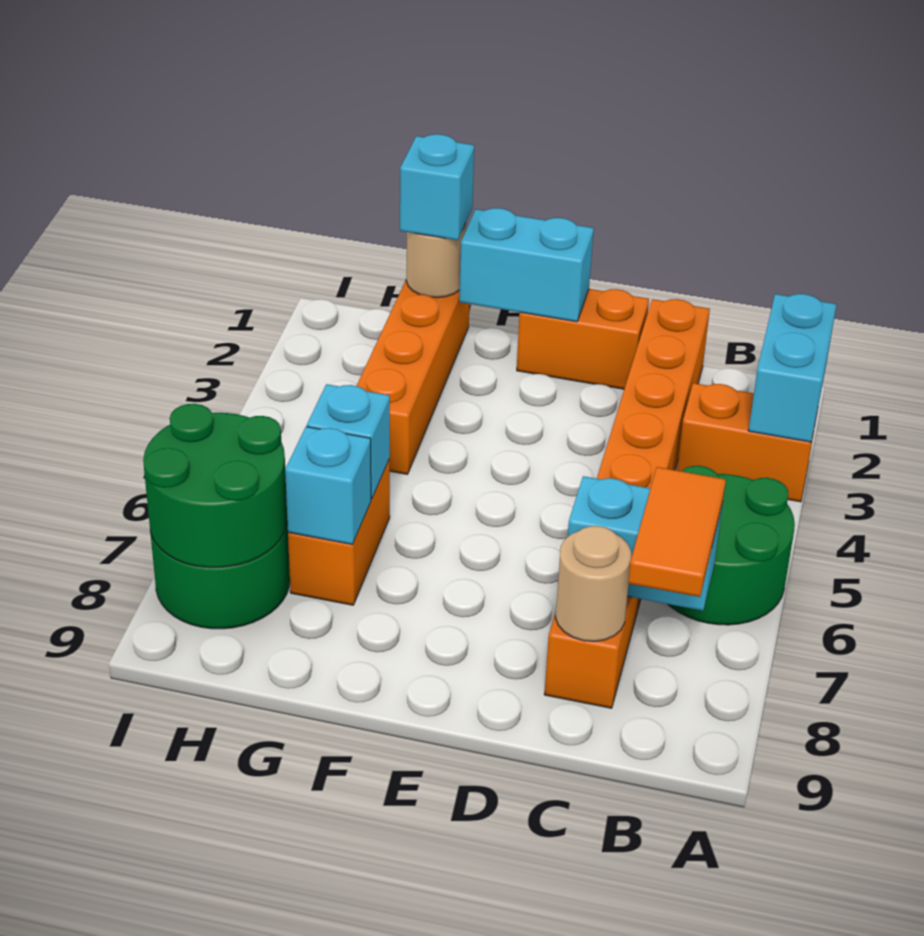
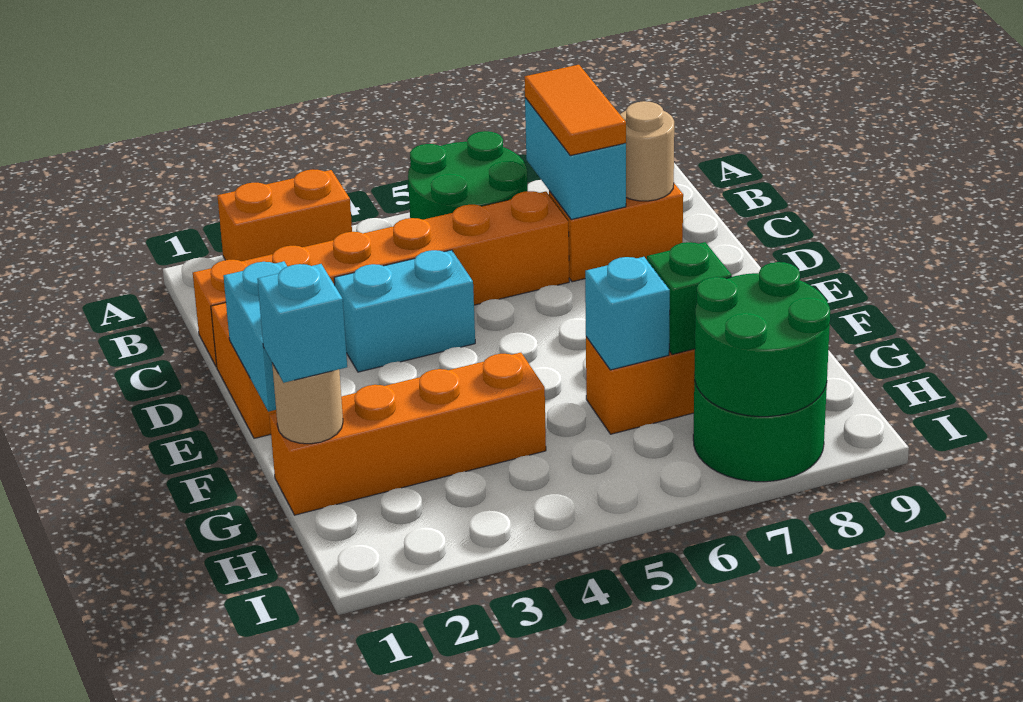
cyan 1x2 brick [748,294,837,442] -> cyan 1x2 brick moved to [334,250,475,372]
orange 1x2 brick [677,383,816,502] -> orange 1x2 brick turned to [217,169,352,261]
orange 1x2 tile [628,467,726,597] -> orange 1x2 tile turned to [524,65,626,156]
cyan 1x1 brick [285,427,371,545] -> green 1x1 brick [647,242,732,355]

